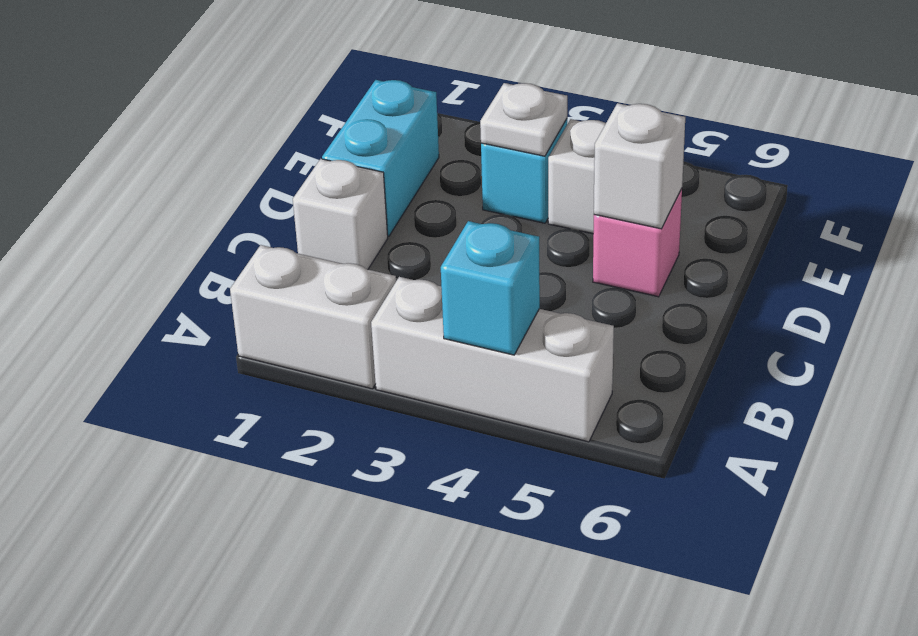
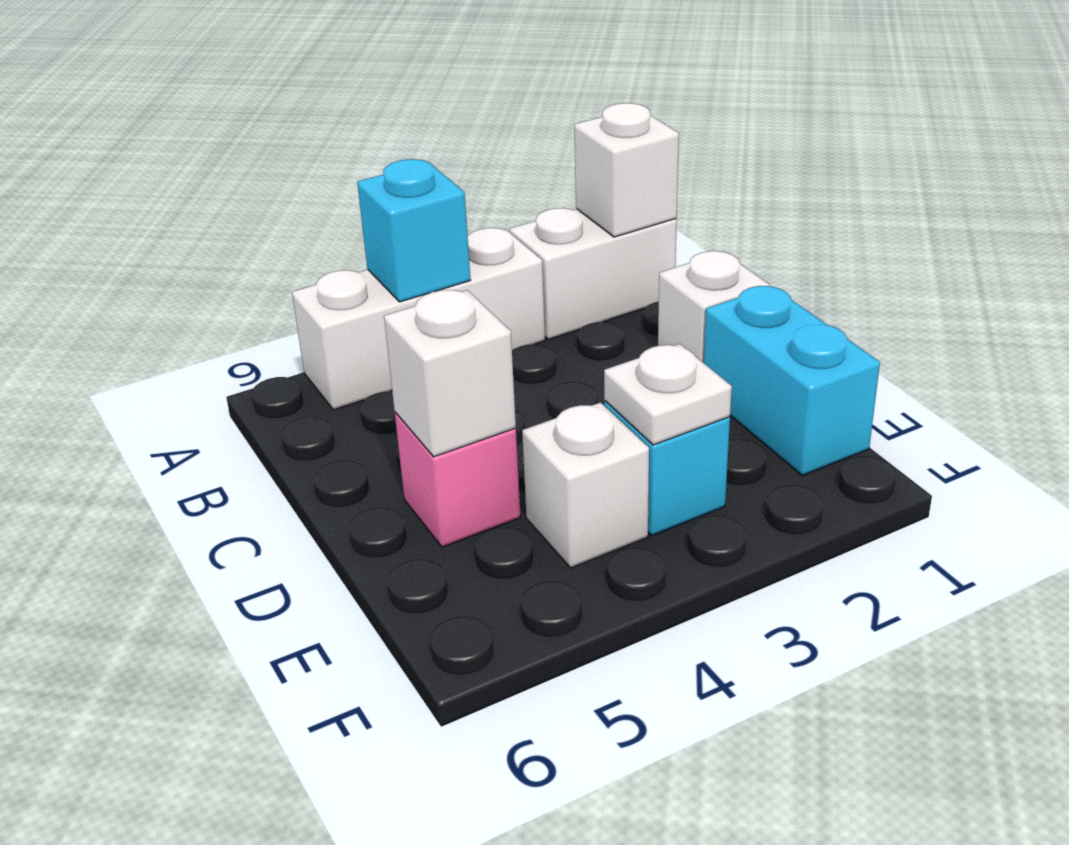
none -> white 1x1 brick [574,103,679,237]

